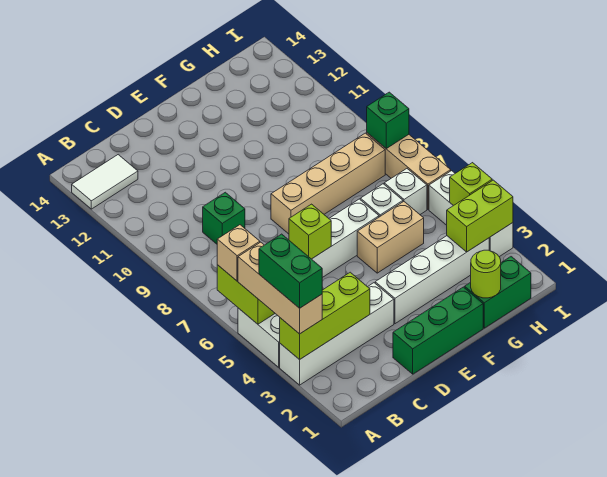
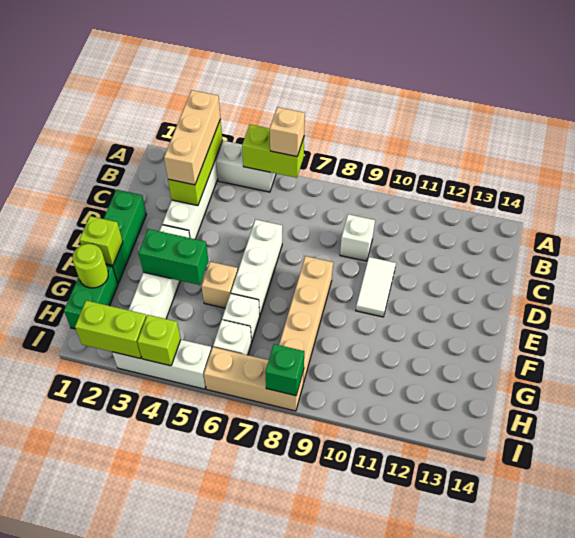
tan 1x3 brick [238,242,322,334] -> tan 1x3 brick turned to [164,90,220,185]
green 1x2 brick [259,234,322,308] -> green 1x2 brick moved to [138,229,208,285]
white 1x2 tile [72,155,138,209] -> white 1x2 tile moved to [356,257,396,317]
green 1x1 brick [203,192,245,244] -> white 1x1 brick [340,214,375,261]
lime 1x1 brick [289,204,331,259] -> lime 1x1 brick moved to [79,216,123,265]
tan 1x2 brick [357,202,424,273] -> tan 1x1 brick [202,262,238,308]
lime 1x2 brick [447,180,513,252] -> lime 1x2 brick turned to [75,301,147,359]

